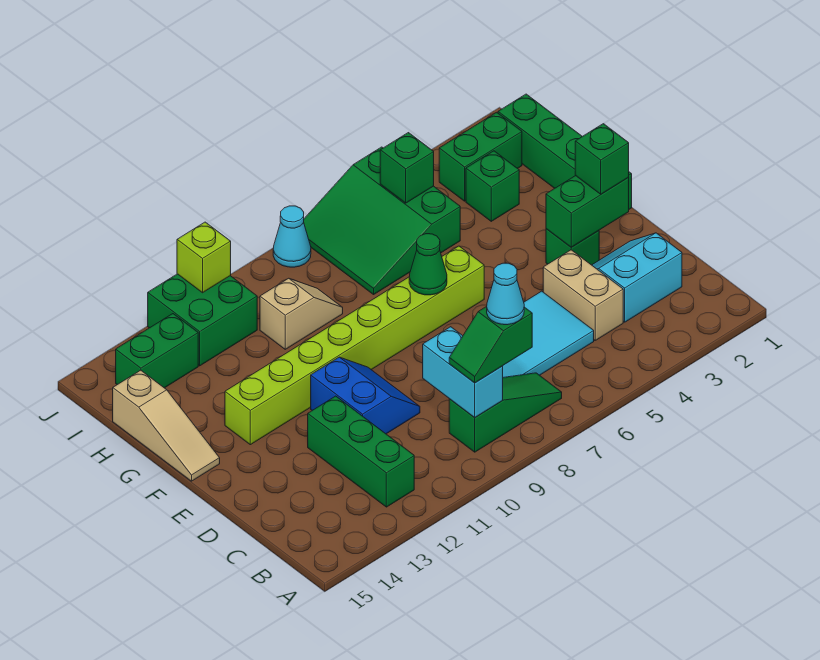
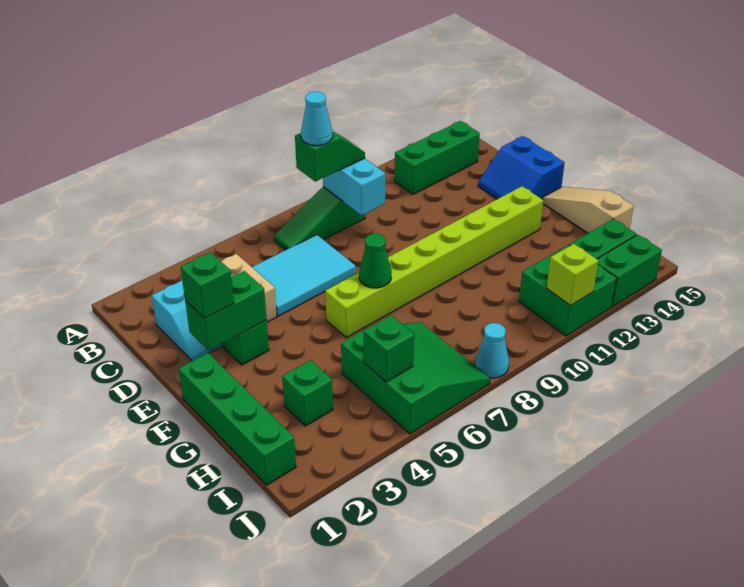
green 1x3 brick [308,396,414,507] -> green 1x3 brick turned to [395,121,480,194]
blue 2x2 slope [311,357,420,434] -> blue 2x2 slope moved to [478,136,565,199]
tan 1x2 slope [260,278,343,349] -> none
green 1x2 brick [439,112,522,201] -> green 1x2 brick moved to [598,235,662,307]

